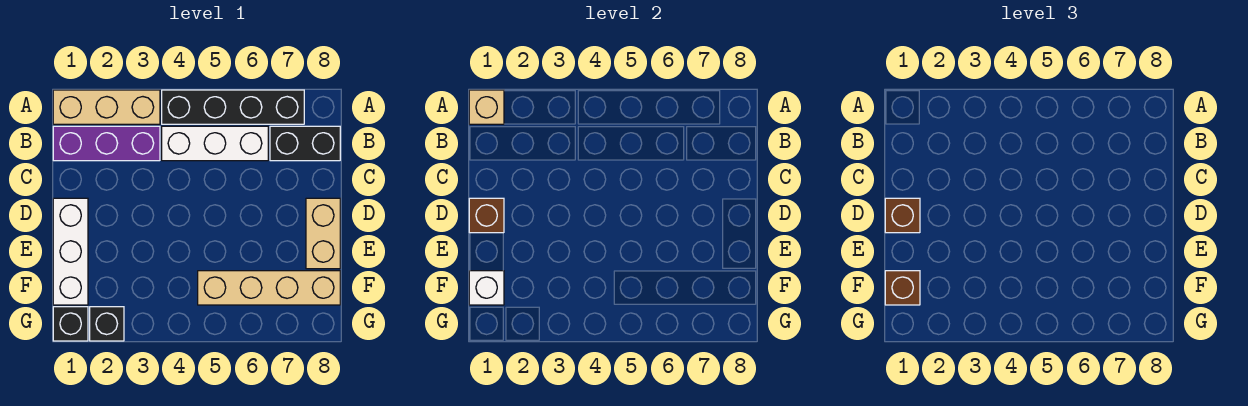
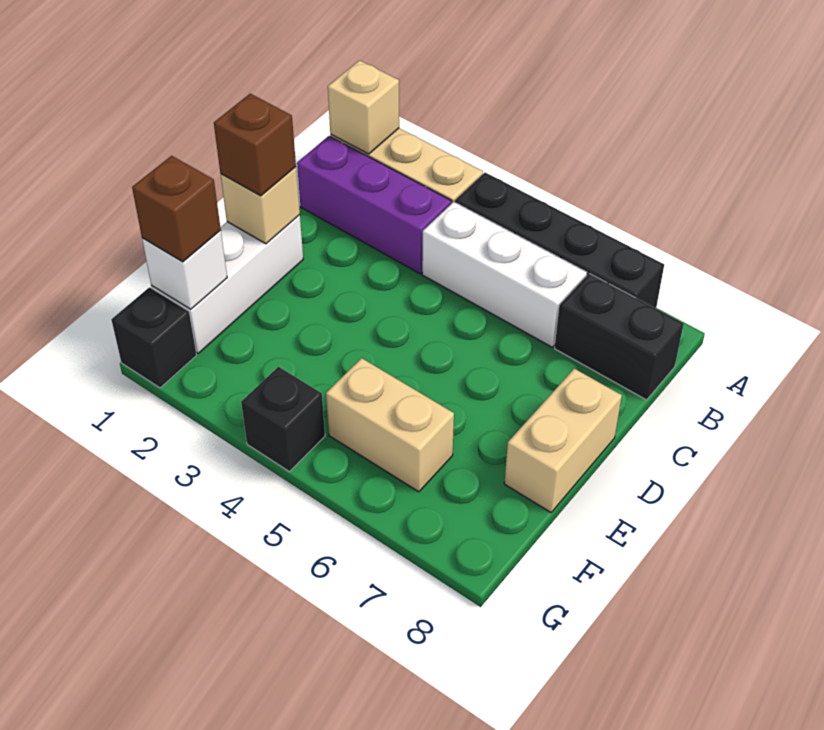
brown 1x1 brick [469,198,504,233] -> tan 1x1 brick [221,167,300,244]
tan 1x4 brick [198,271,340,305] -> tan 1x2 brick [326,358,454,492]
black 1x1 brick [90,307,124,341] -> black 1x1 brick moved to [241,367,325,471]

